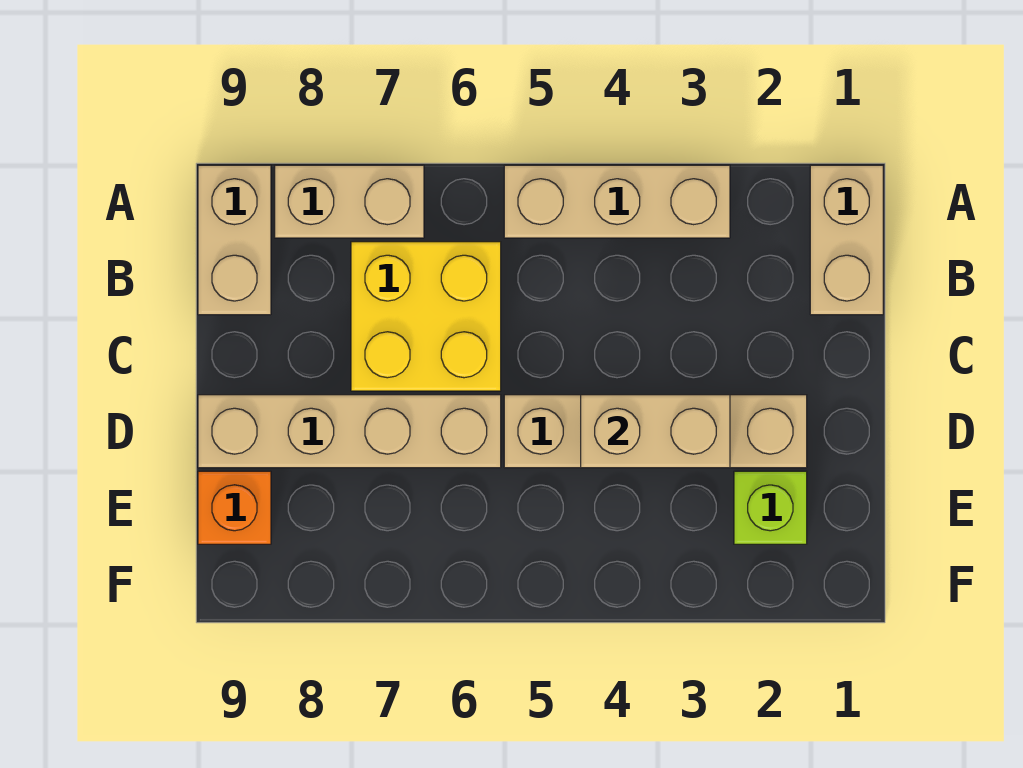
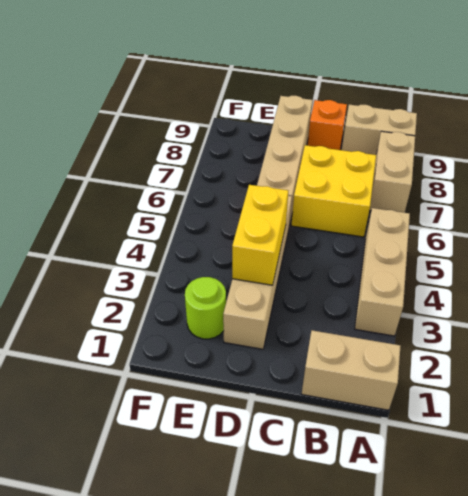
tan 1x2 brick [581,395,730,468] -> yellow 1x2 brick [232,185,288,285]
lime 1x1 brick [734,471,807,544] -> lime 1x1 round brick [185,277,226,339]
orange 1x1 brick [198,471,271,544] -> orange 1x1 brick moved to [307,100,347,150]

